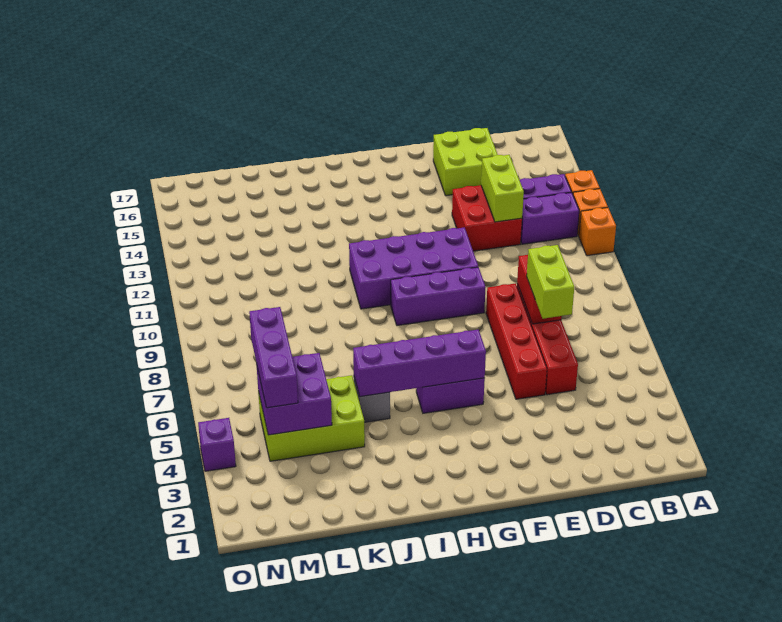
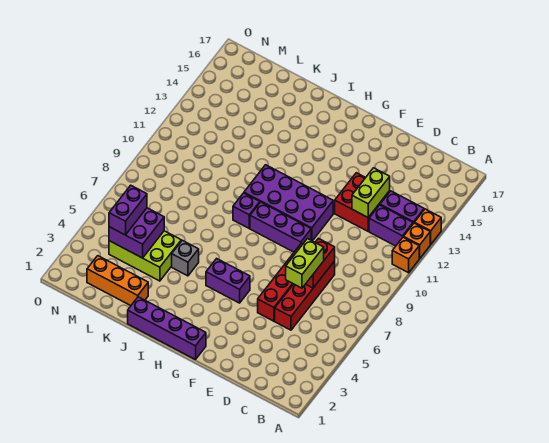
lime 2x2 brick [433,128,498,196] -> none
purple 1x4 brick [353,330,486,397] -> purple 1x4 brick moved to [128,297,206,360]
none -> orange 1x3 brick [87,256,148,306]
purple 1x3 brick [249,307,298,408] -> purple 1x2 brick [109,185,147,235]
purple 1x1 brick [198,418,236,471] -> purple 1x1 brick moved to [233,193,260,228]

